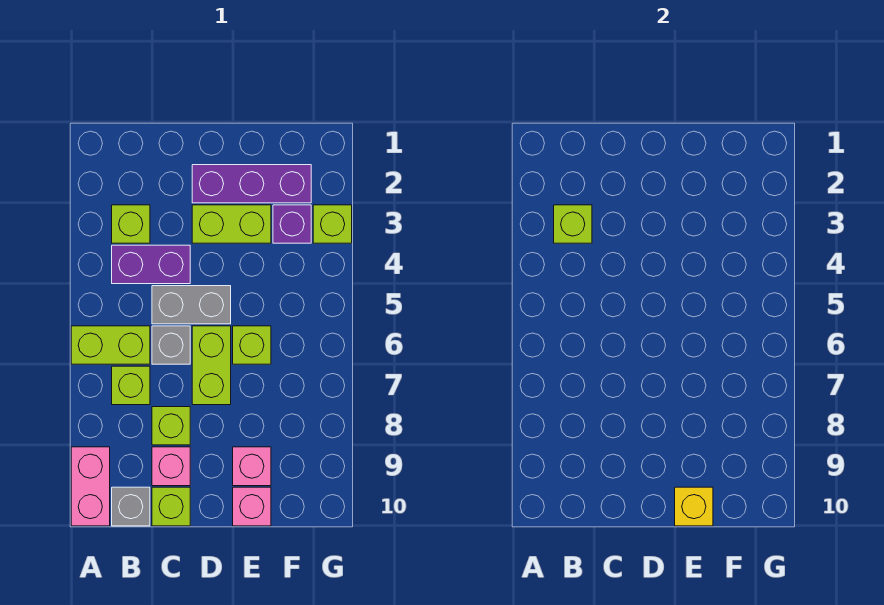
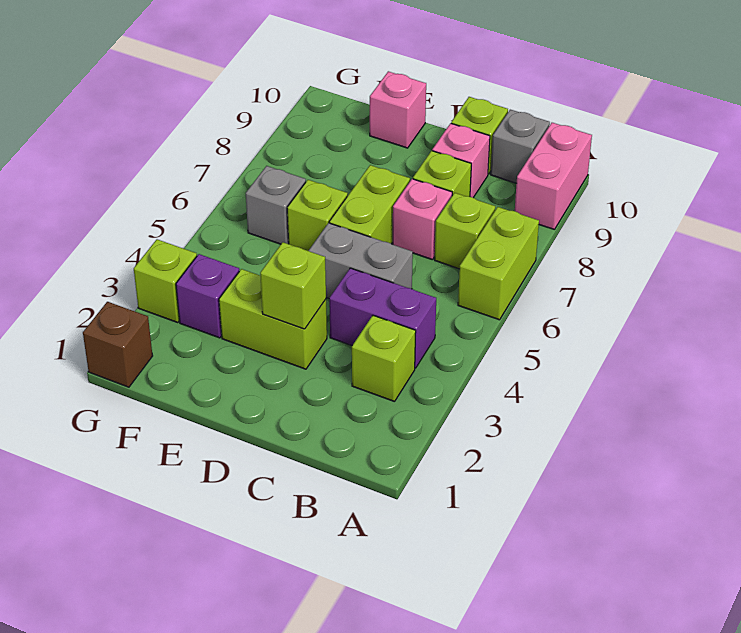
lime 1x2 brick [71,326,150,364] -> lime 1x2 brick turned to [458,207,539,320]
lime 1x1 brick [554,205,592,243] -> lime 1x1 brick moved to [260,242,326,329]
grey 1x1 brick [152,326,190,364] -> grey 1x1 brick moved to [246,166,306,244]
purple 1x3 brick [192,165,311,203] -> none
pink 1x1 brick [233,447,271,486] -> pink 1x1 brick moved to [392,179,452,260]
yellow 1x1 brick [675,487,713,526] -> none
none -> brown 1x1 brick [83,302,153,387]

